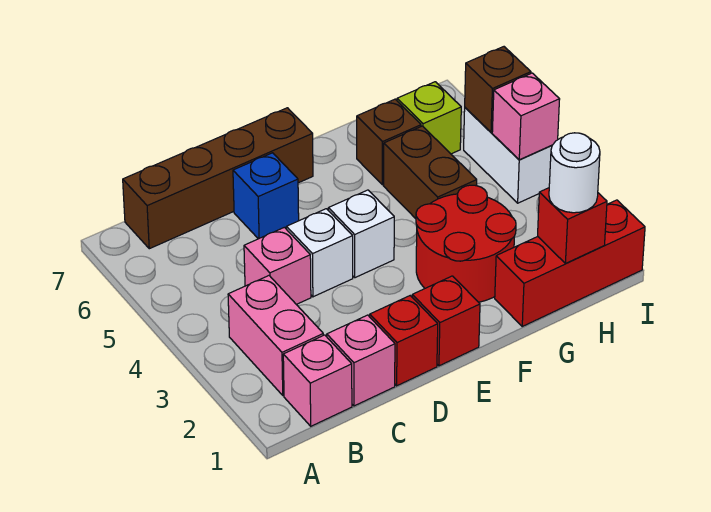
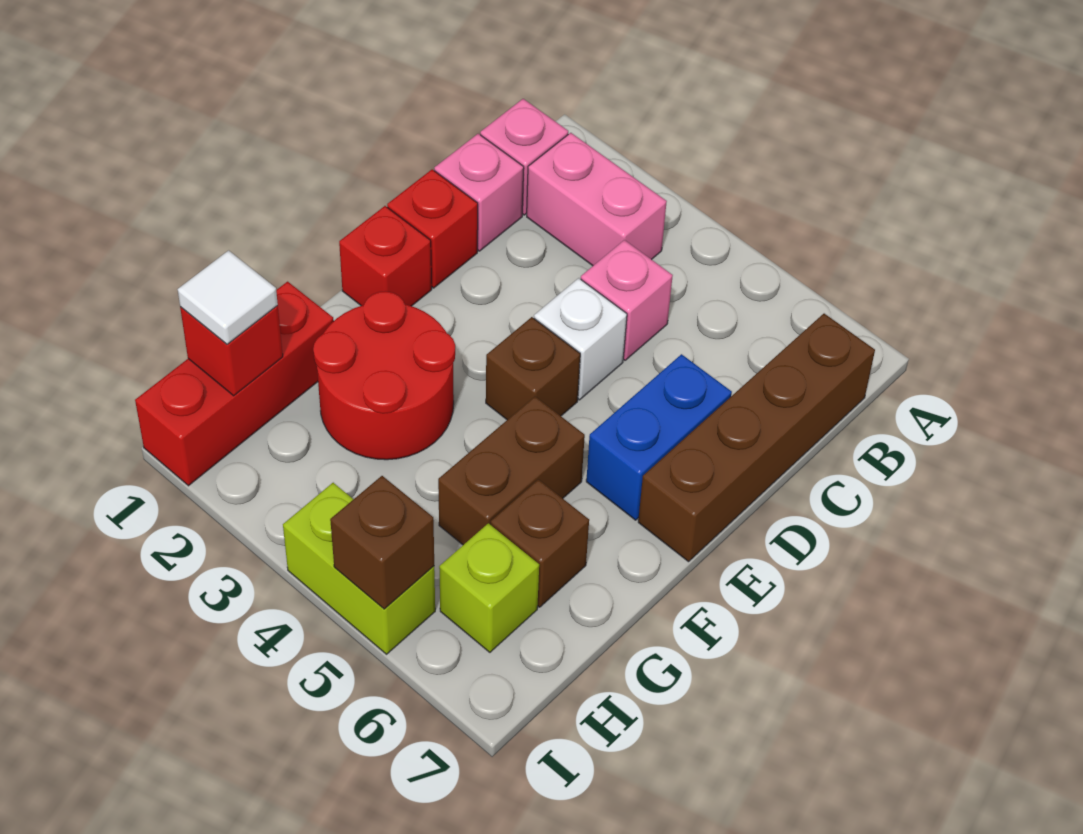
blue 1x1 brick [233,153,299,239] -> blue 1x2 brick [586,354,732,520]
white 1x1 brick [328,190,394,278] -> brown 1x1 brick [486,317,580,420]
brown 1x2 brick [383,126,477,219] -> brown 1x2 brick turned to [438,397,585,545]
white 1x1 round brick [549,133,600,213] -> white 1x1 tile [178,250,278,344]
white 1x2 brick [464,108,552,203] -> lime 1x2 brick [283,483,435,654]
pink 1x1 brick [492,73,560,160] -> none

